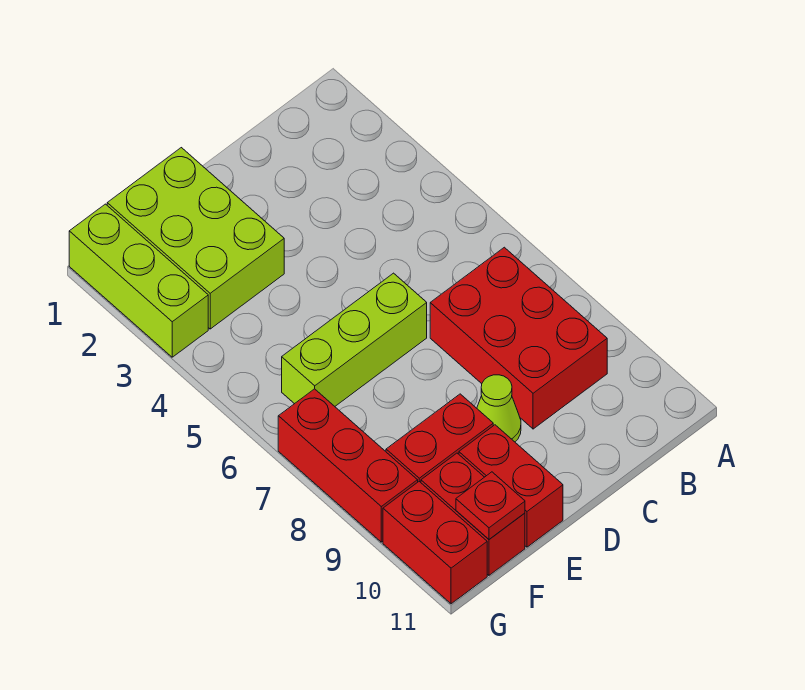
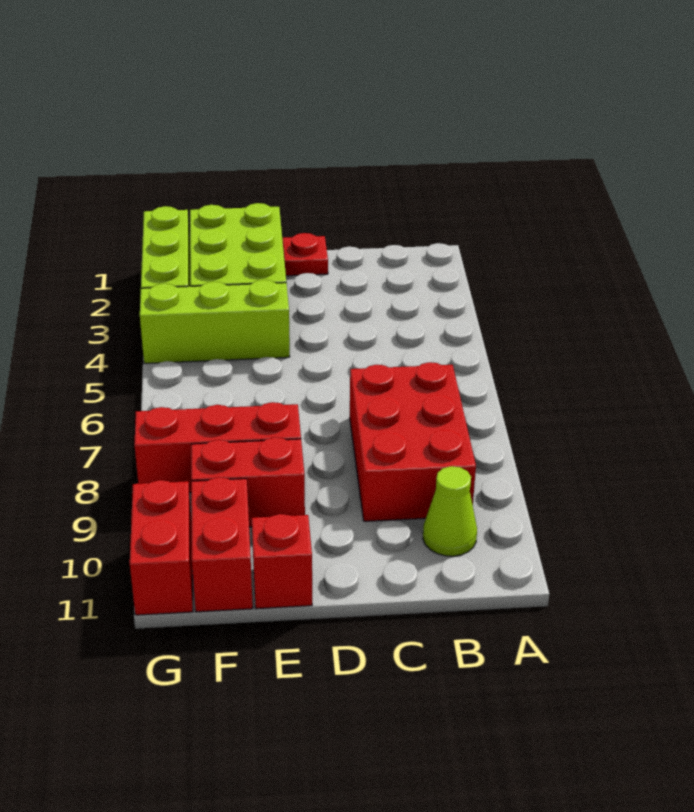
lime 1x3 brick [282,273,427,406] -> lime 1x3 brick moved to [140,280,290,363]
lime 1x1 cone [477,375,521,442] -> lime 1x1 cone moved to [423,466,477,556]
red 1x2 brick [459,425,563,547] -> red 1x1 brick [252,514,312,609]
red 1x1 plate [456,472,525,539] -> red 1x1 plate moved to [282,233,328,276]
red 1x3 brick [278,389,418,542] -> red 1x3 brick turned to [134,402,301,493]

